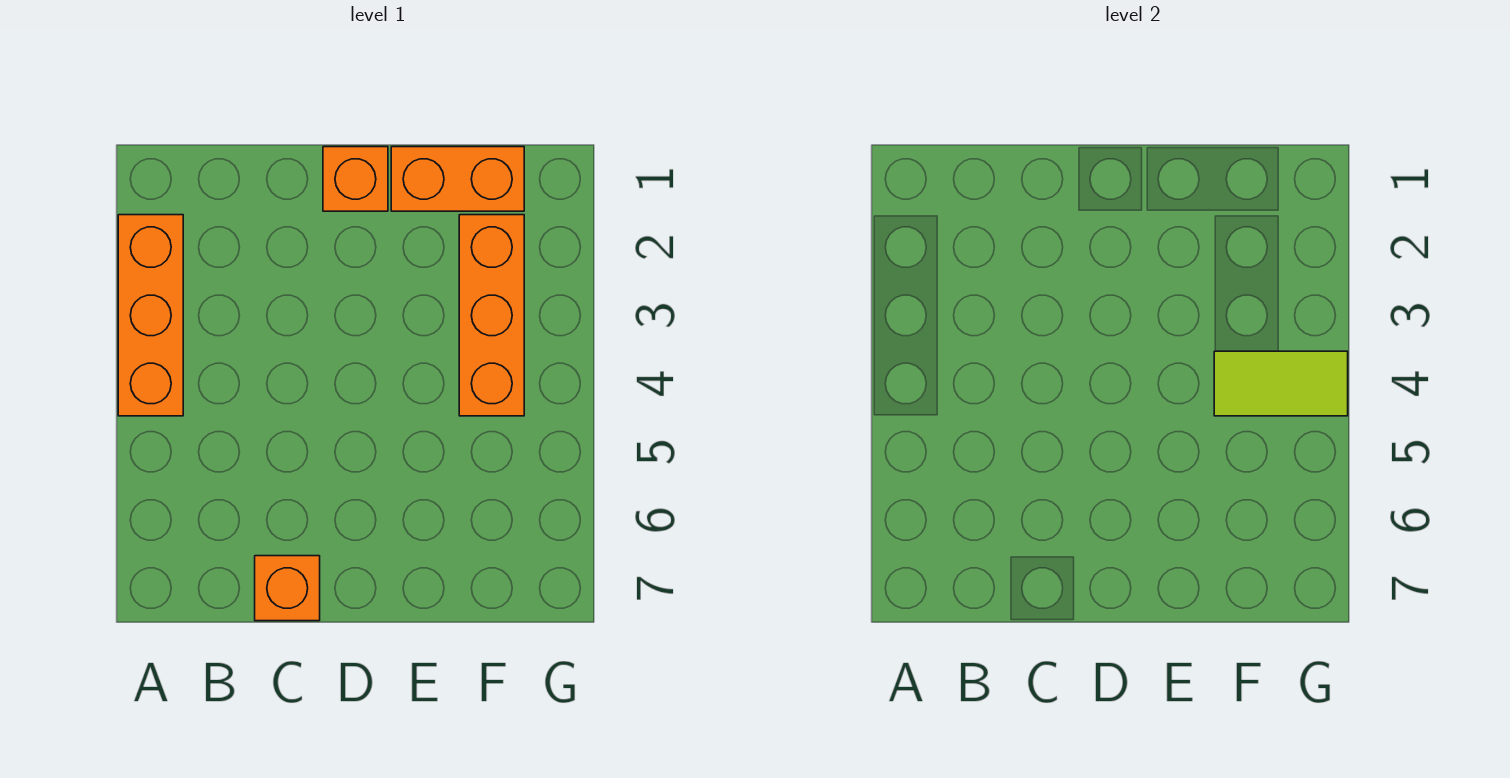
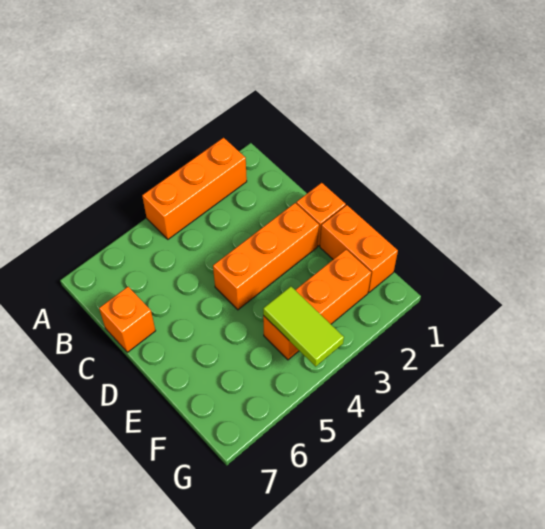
none -> orange 1x3 brick [213,203,319,310]

